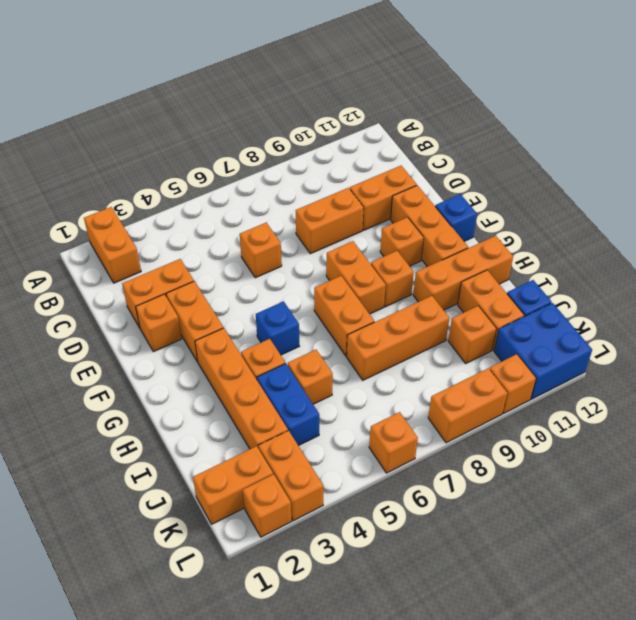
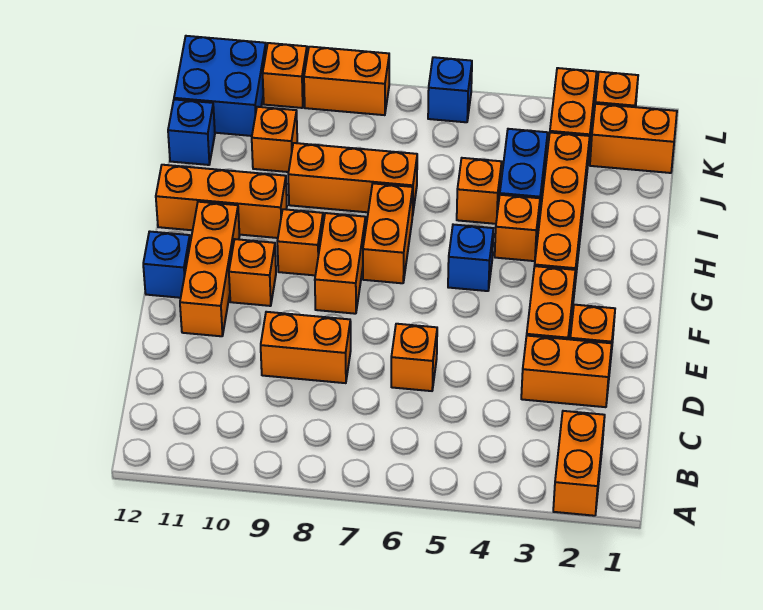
orange 1x2 brick [350,166,417,230] -> none
orange 1x2 brick [458,270,524,350] -> none
orange 1x1 brick [369,412,418,473] -> blue 1x1 brick [428,57,472,122]

